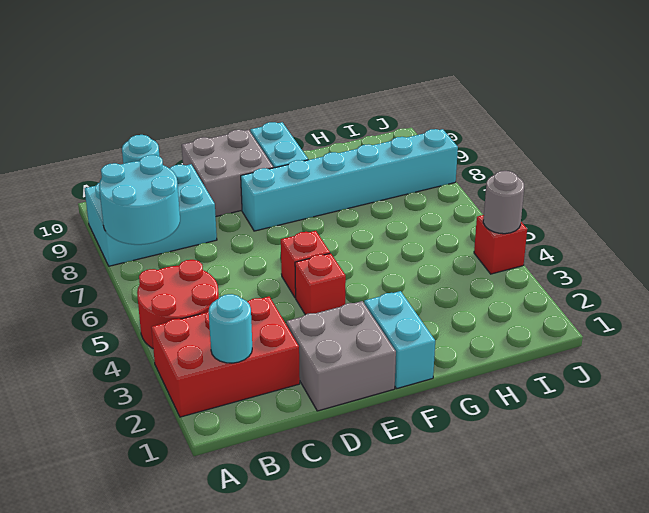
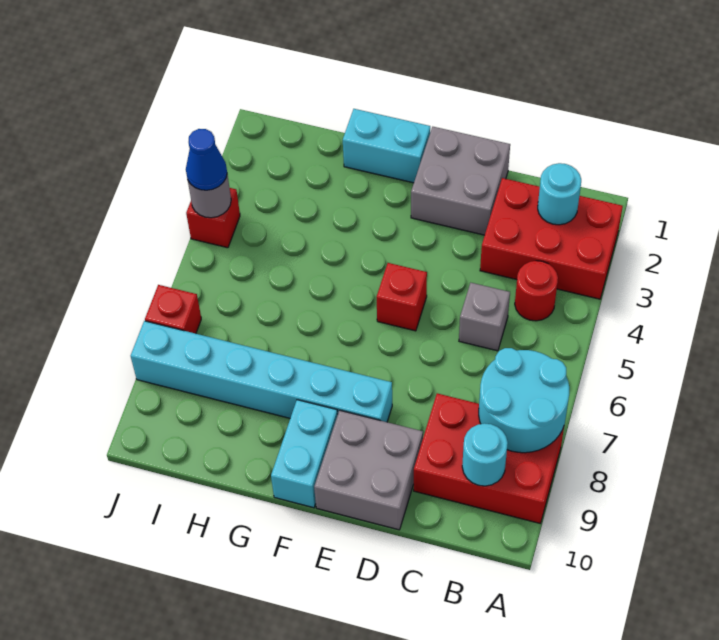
red 2x2 round brick [137,260,219,348] -> red 1x1 round brick [515,261,558,321]
cyan 2x3 brick [85,164,217,266] -> red 2x3 brick [414,393,564,523]
none -> grey 1x1 brick [459,283,510,351]
red 1x1 brick [295,253,346,315] -> red 1x1 brick moved to [145,285,201,334]
cyan 1x2 brick [364,291,435,389] -> cyan 1x2 brick turned to [343,109,430,183]
none -> blue 1x1 cone [186,129,227,190]

